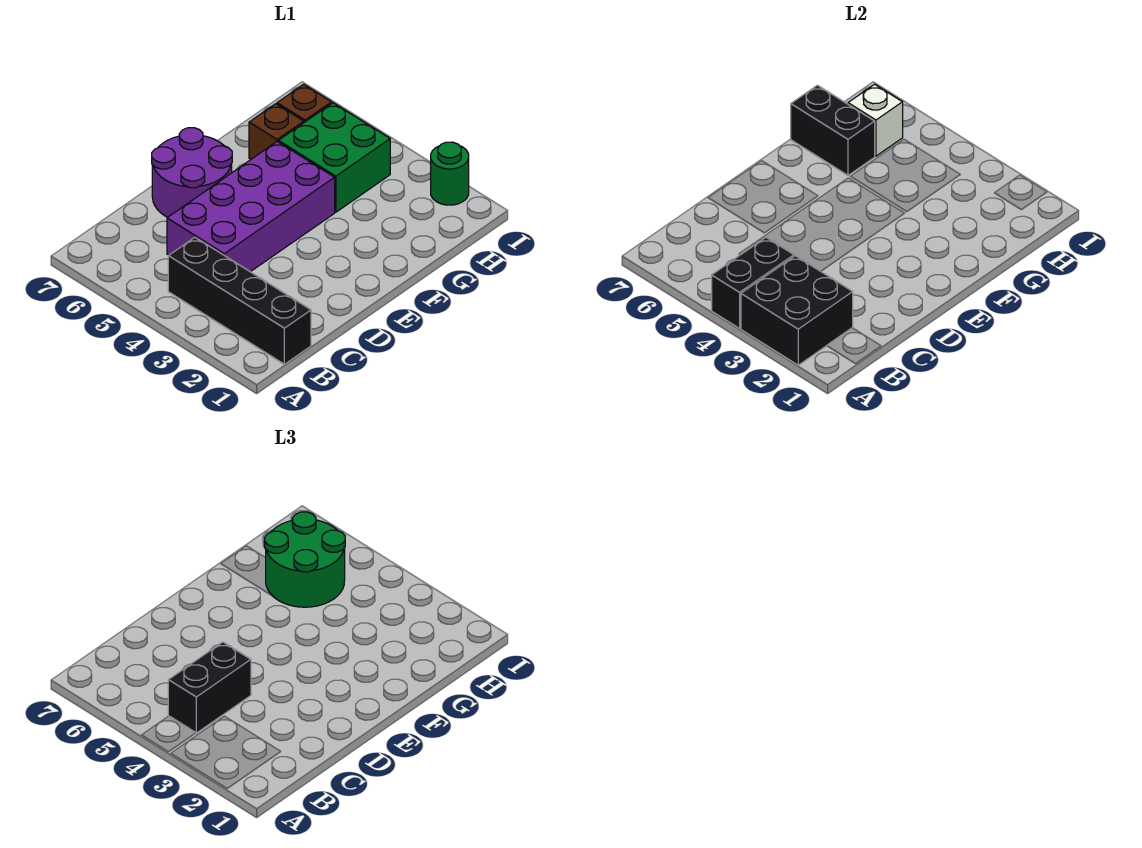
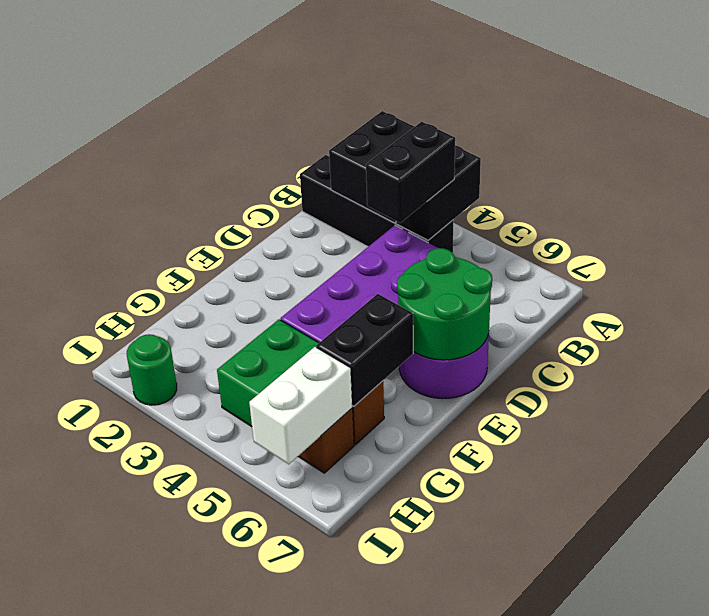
green 2x2 round brick [265,512,345,607] -> green 2x2 round brick moved to [397,248,492,360]
black 1x2 brick [791,85,875,175] -> black 1x2 brick turned to [316,294,413,406]
white 1x1 brick [848,84,903,156] -> white 1x2 brick [249,347,352,464]

